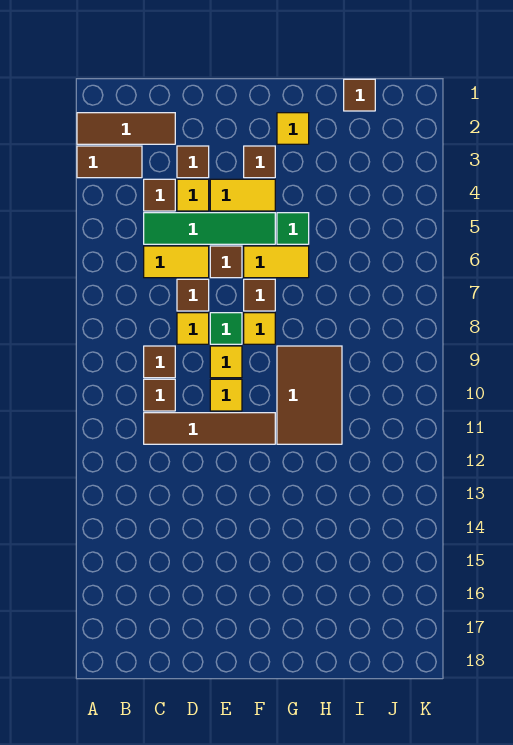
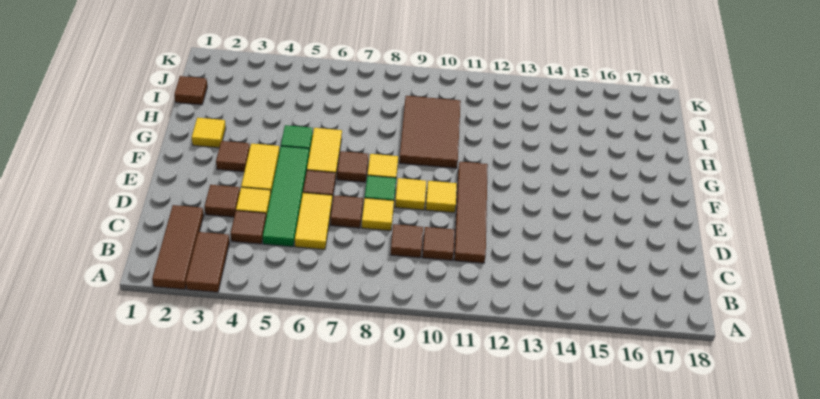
brown 2x3 tile [277,346,342,444] -> brown 2x3 tile turned to [399,96,461,168]

